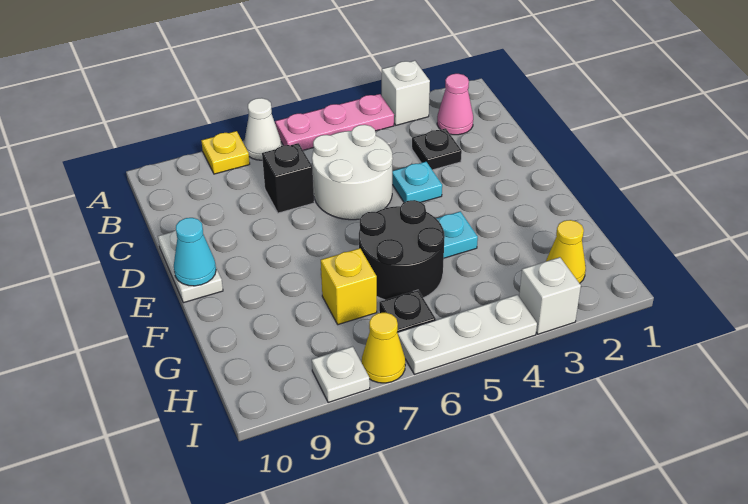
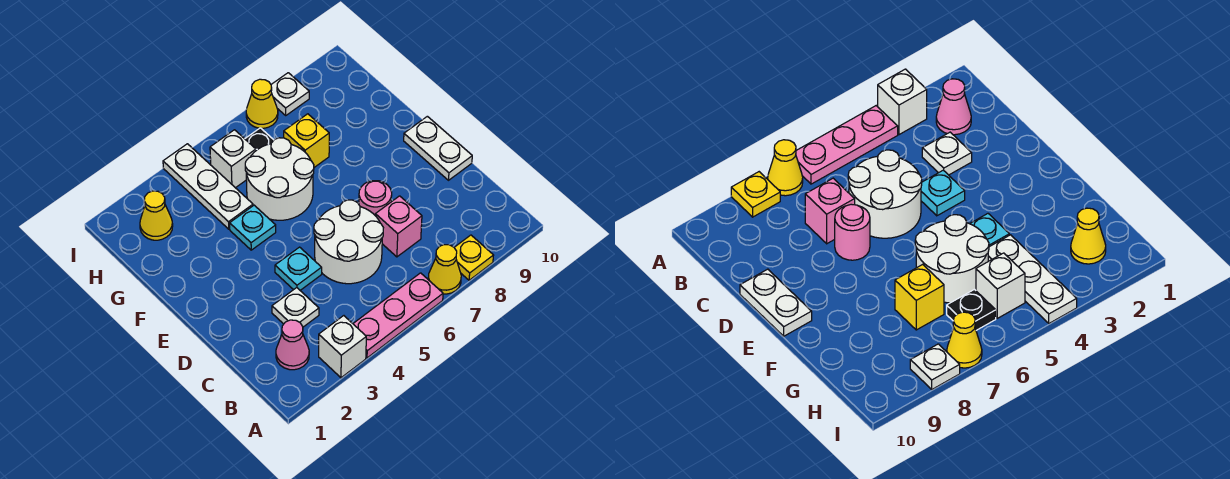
white 1x1 cone [244,98,281,160] -> yellow 1x1 cone [428,245,461,294]
black 1x1 plate [412,128,462,170] -> white 1x1 plate [272,288,319,327]
black 1x1 brick [262,143,314,213] -> pink 1x1 brick [375,196,422,257]
none -> pink 1x1 round brick [359,181,392,215]
cyan 1x1 cone [174,218,216,286] -> none
black 2x2 round brick [359,200,445,300] -> white 2x2 round brick [245,138,314,220]
white 1x1 brick [519,257,581,334] -> white 1x1 brick moved to [210,130,256,188]
white 1x3 plate [397,295,537,374] -> white 1x3 plate turned to [163,144,253,229]

